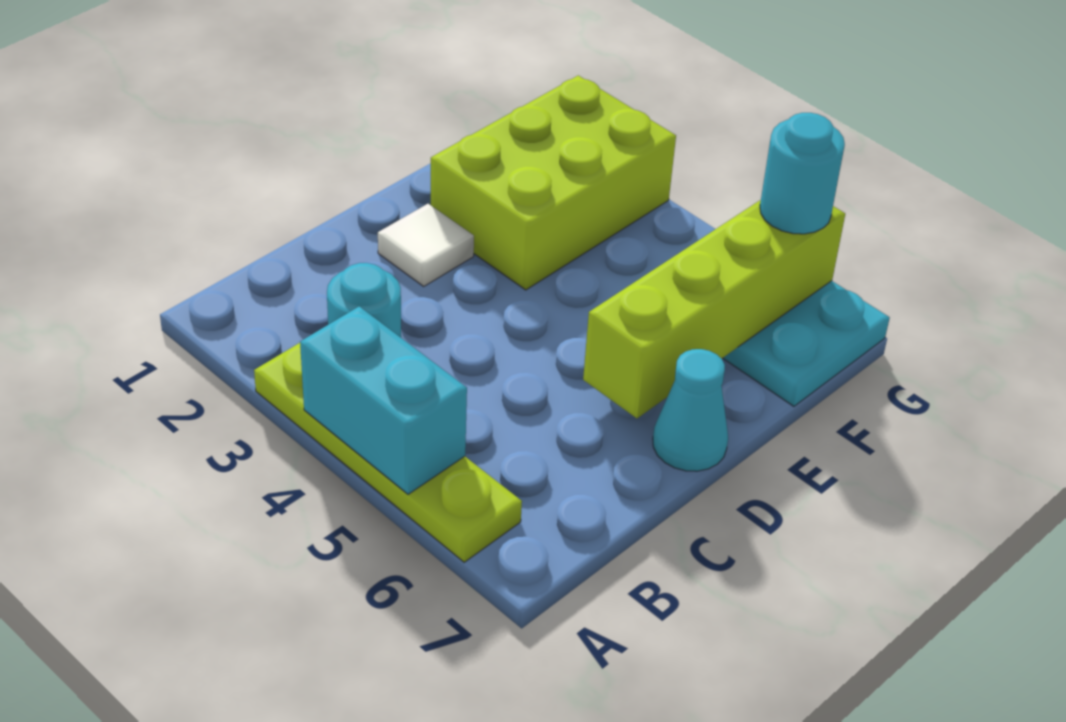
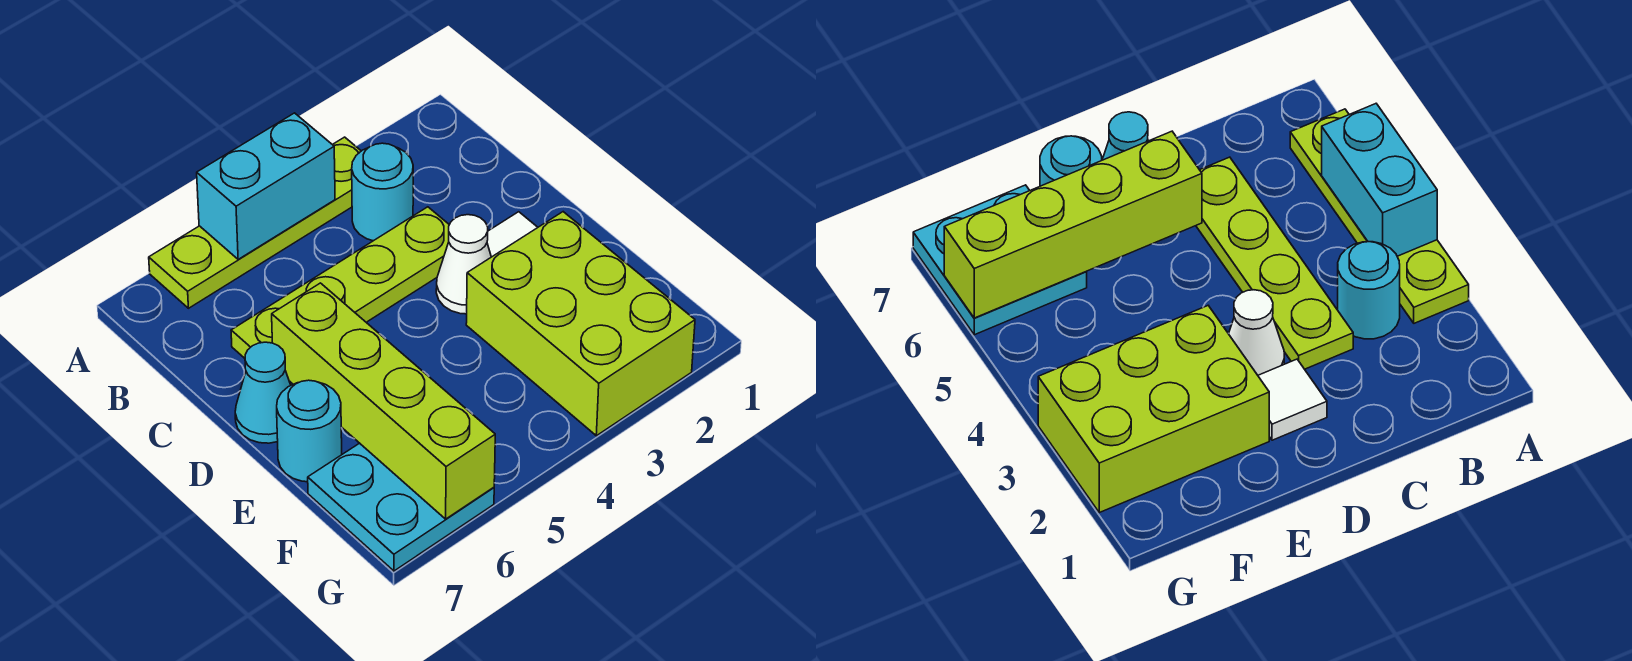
none -> lime 1x4 plate [231,207,449,358]
none -> white 1x1 cone [436,215,491,314]
cyan 1x1 round brick [760,113,845,234] -> cyan 1x1 round brick moved to [277,380,342,482]

